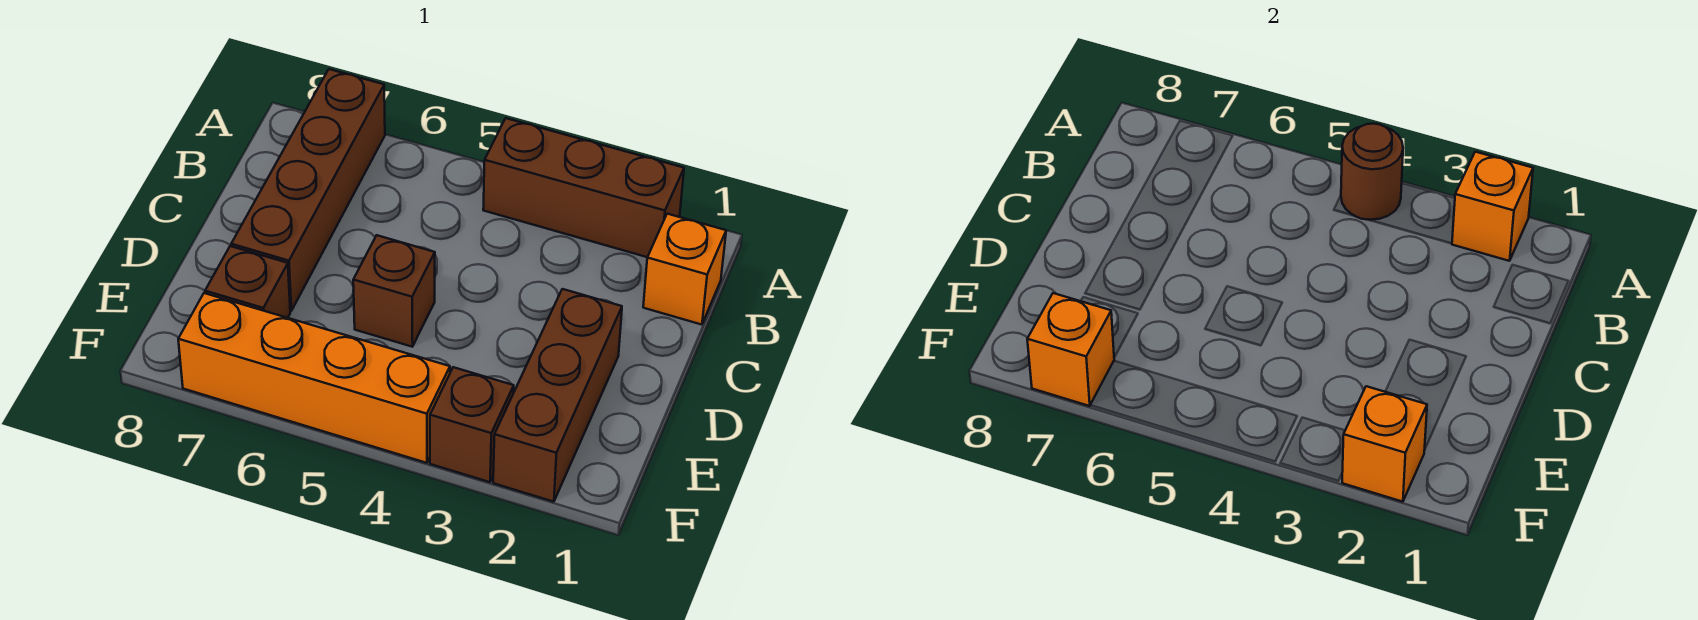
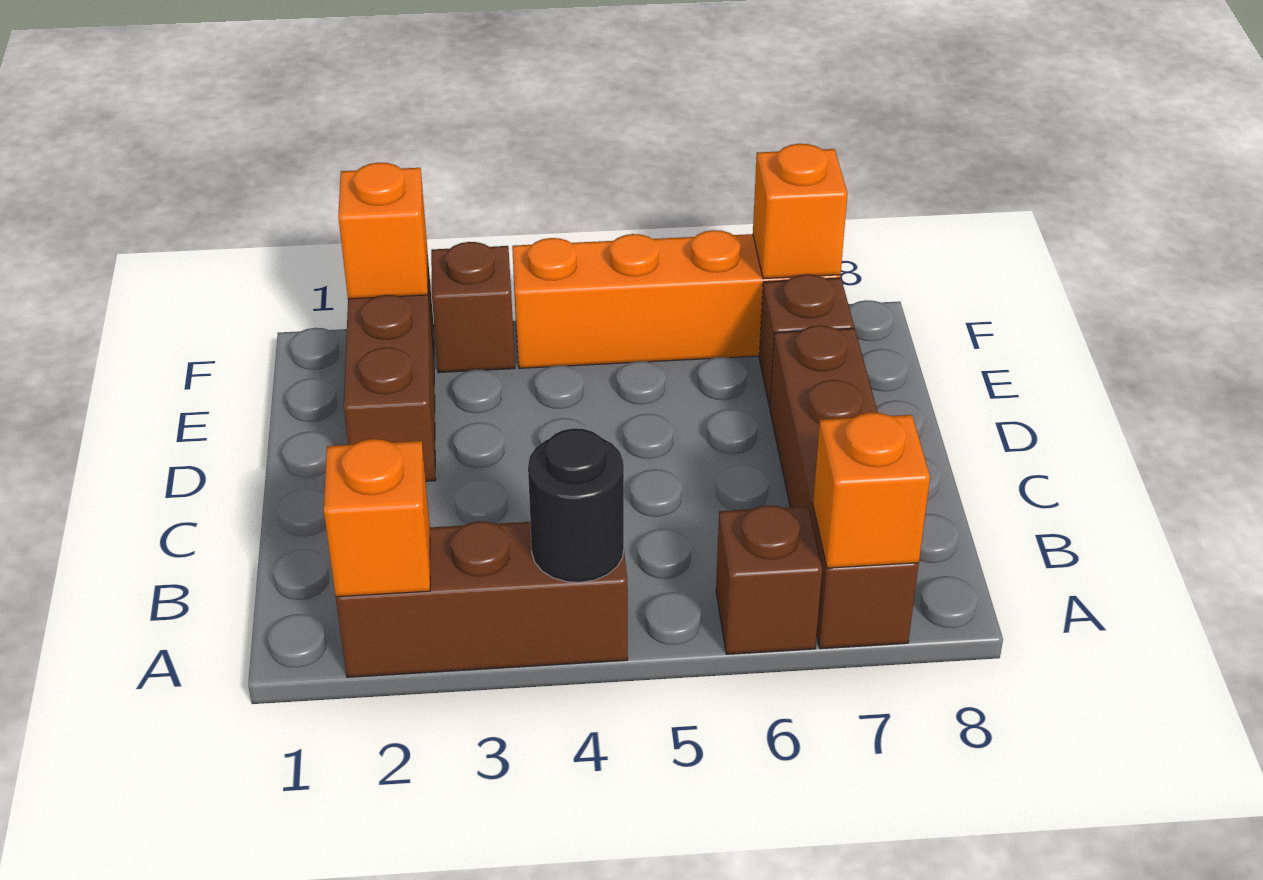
brown 1x1 round brick [1341,124,1403,220] -> black 1x1 round brick [528,428,624,582]
orange 1x1 brick [643,214,726,325] -> orange 1x1 brick moved to [813,412,930,568]
brown 1x1 brick [353,235,435,347] -> brown 1x1 brick moved to [716,505,822,654]

